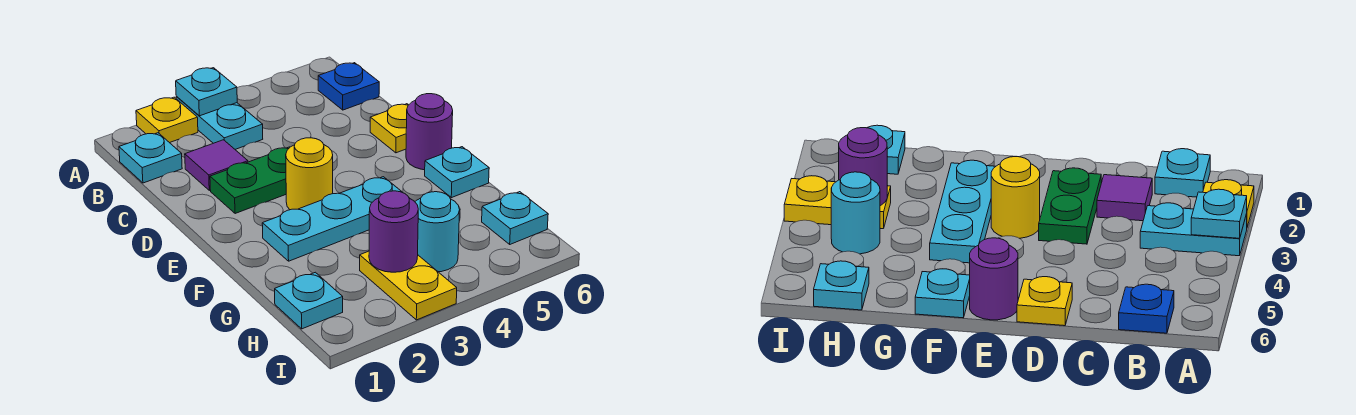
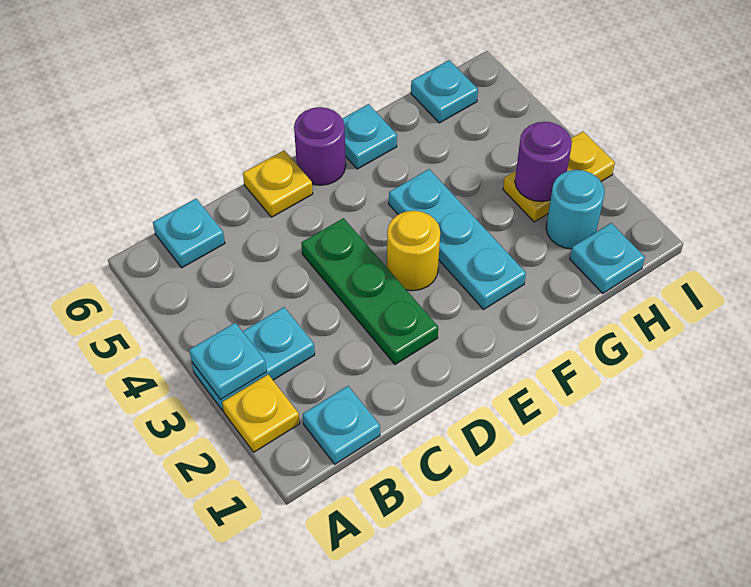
blue 1x1 plate [318,63,379,110] -> cyan 1x1 plate [153,199,225,268]
purple 1x1 tile [185,140,248,190] -> none
green 1x2 plate [210,147,290,214] -> green 1x3 plate [301,218,438,364]
cyan 1x1 round brick [415,192,460,272] -> cyan 1x1 round brick moved to [546,170,605,249]

